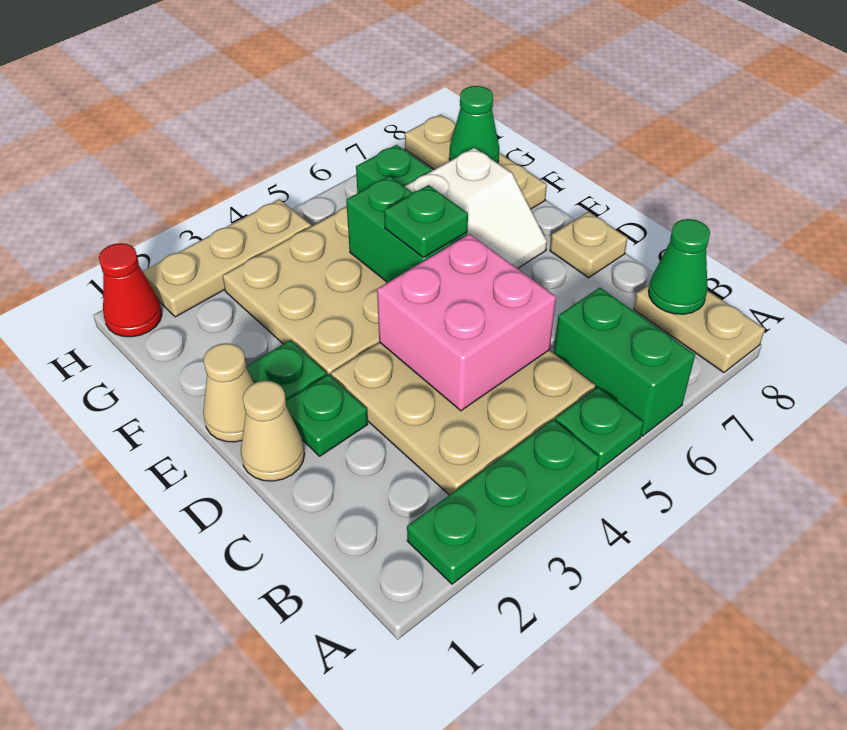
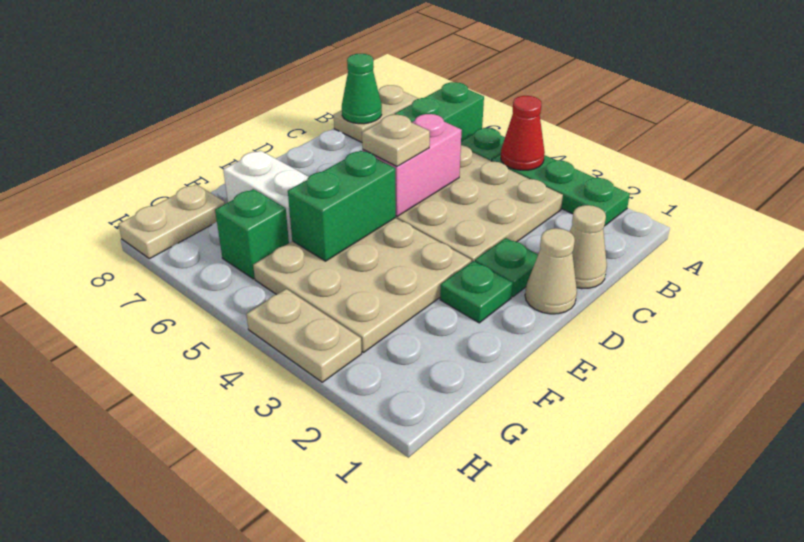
pink 2x2 brick [377,234,556,411] -> pink 1x2 brick [362,114,462,216]
tan 1x1 plate [550,212,628,278] -> tan 1x1 plate moved to [362,115,430,166]
tan 1x1 cone [203,343,254,442] -> tan 1x1 cone moved to [570,205,607,289]
green 1x1 plate [384,185,468,258] -> none
tan 1x3 plate [405,114,547,209] -> tan 1x2 plate [118,184,225,259]
green 1x1 cone [449,86,499,163] -> none
red 1x1 cone [99,243,162,337] -> red 1x1 cone moved to [501,96,545,170]
tan 1x3 plate [143,199,311,317] -> tan 1x2 plate [246,289,362,382]

